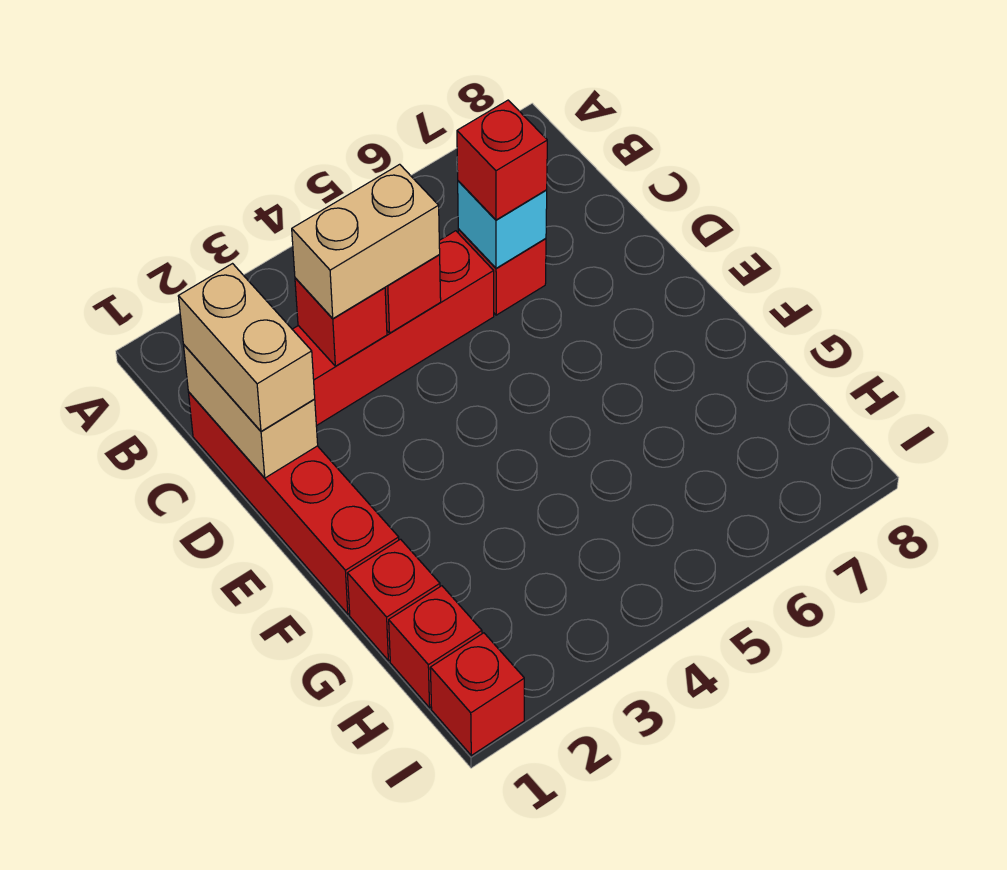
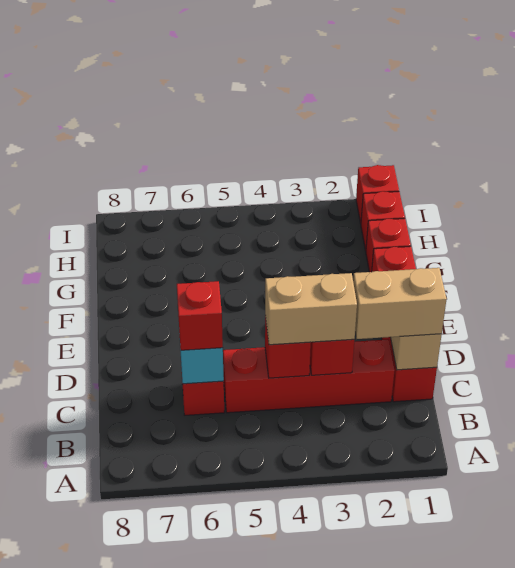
tan 1x2 brick [178,264,315,431] -> tan 1x2 brick turned to [353,268,447,339]

